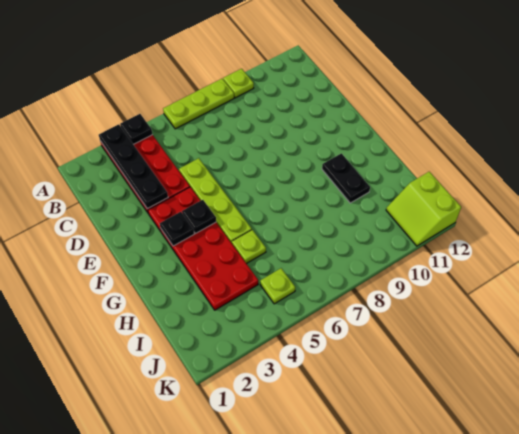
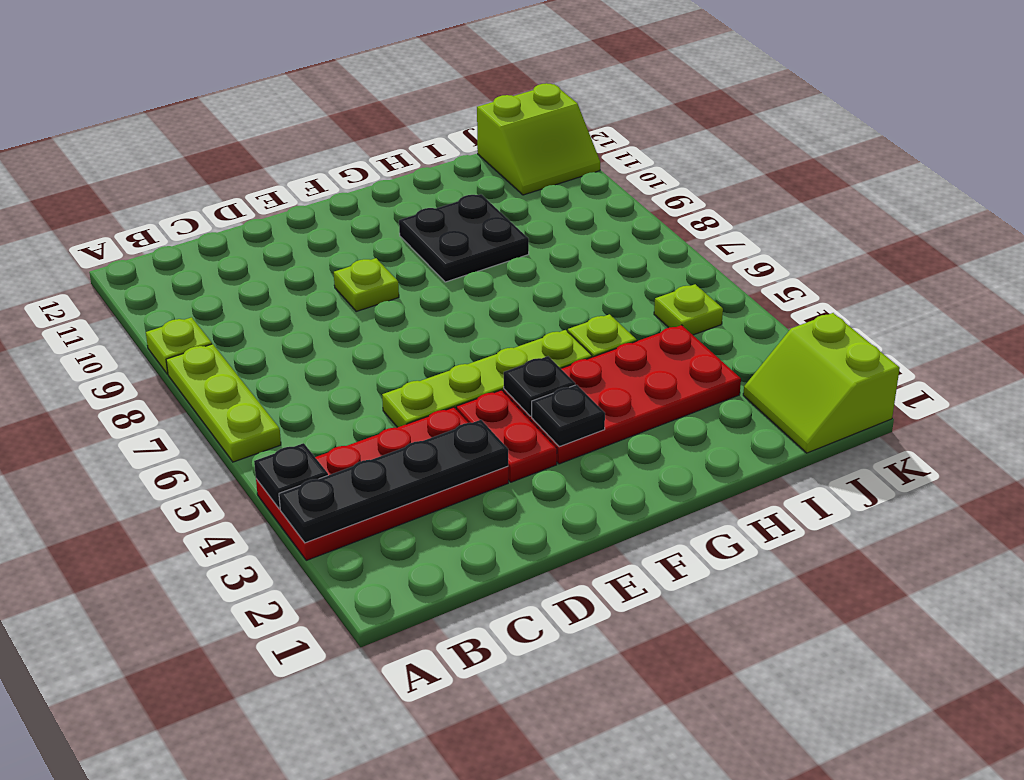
none -> lime 1x1 plate [334,258,399,311]
black 1x2 plate [322,153,370,203] -> black 2x2 plate [399,194,529,282]
none -> lime 2x2 slope [743,313,900,453]

